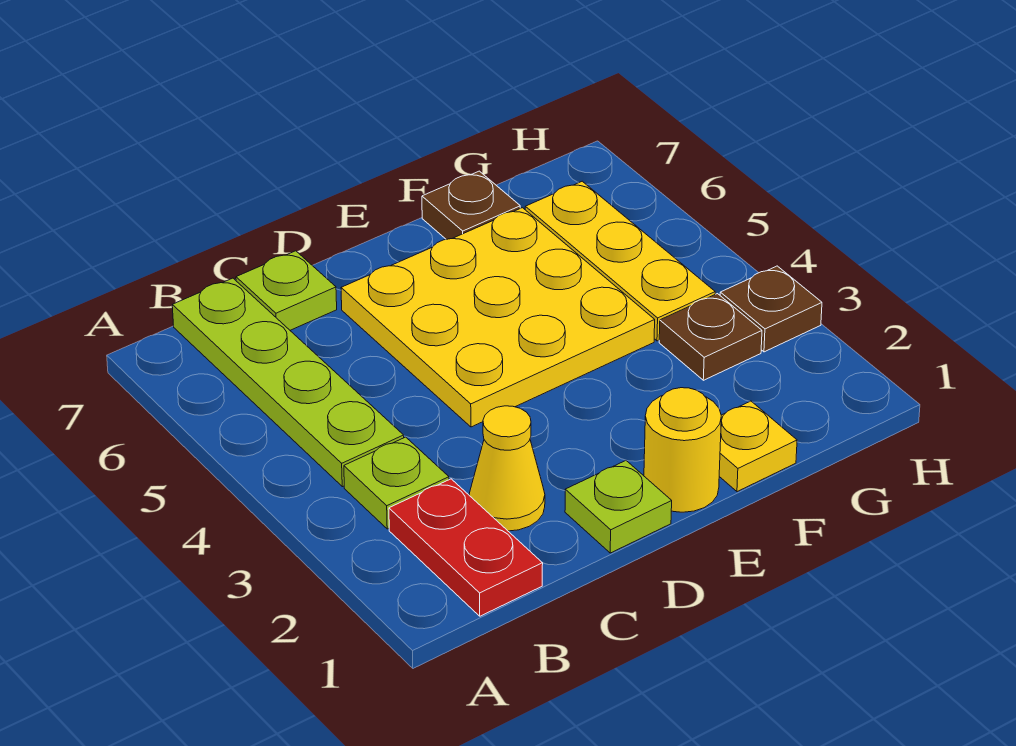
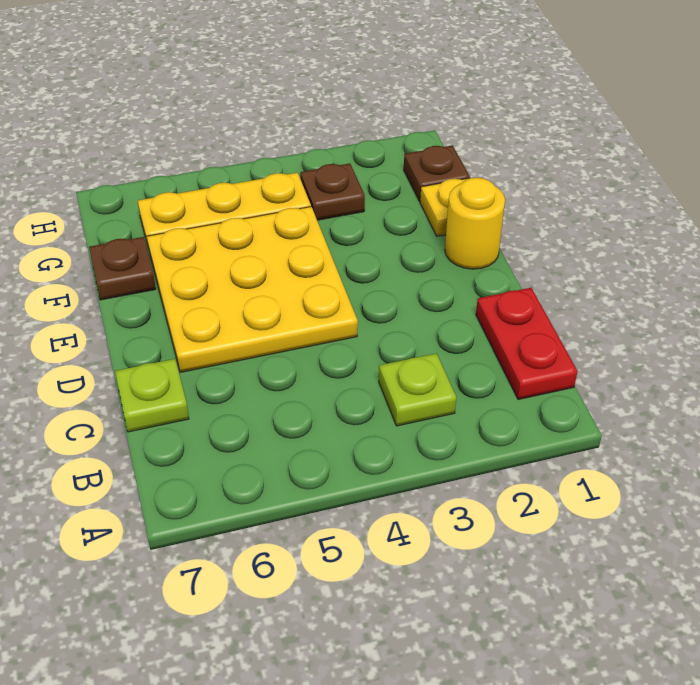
red 1x2 plate [389,479,543,616] -> red 1x2 plate turned to [476,288,577,400]
lime 1x4 plate [172,278,404,487] -> none
yellow 1x1 cone [469,406,545,531] -> none
lime 1x1 plate [565,461,672,553] -> none
brown 1x1 plate [720,266,822,352] -> brown 1x1 plate moved to [404,146,470,202]

